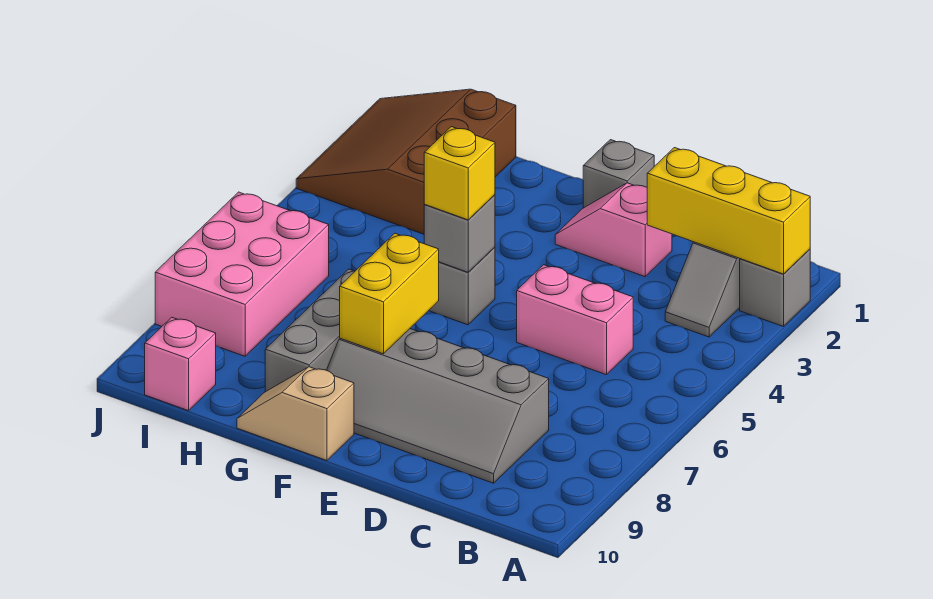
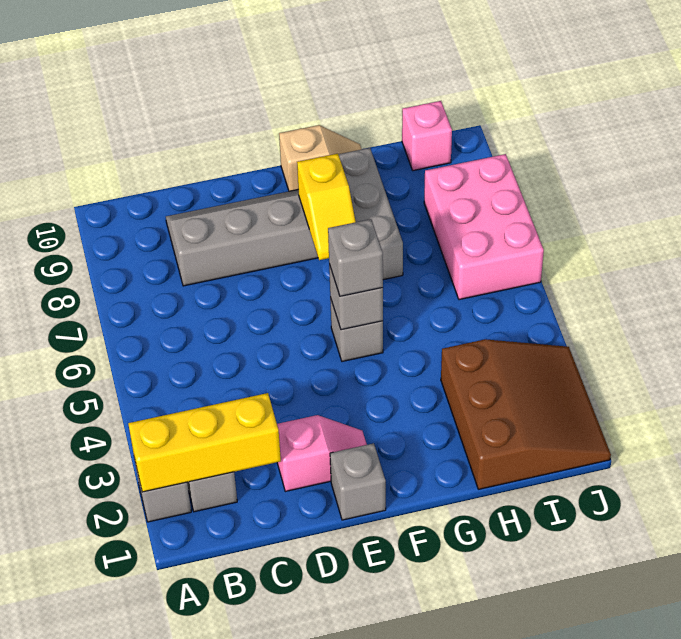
pink 1x2 brick [517,265,633,375] -> none
yellow 1x1 brick [424,127,495,220] -> grey 1x1 brick [328,219,383,296]
yellow 1x2 brick [340,233,439,354] -> yellow 1x2 slope [297,154,356,260]

